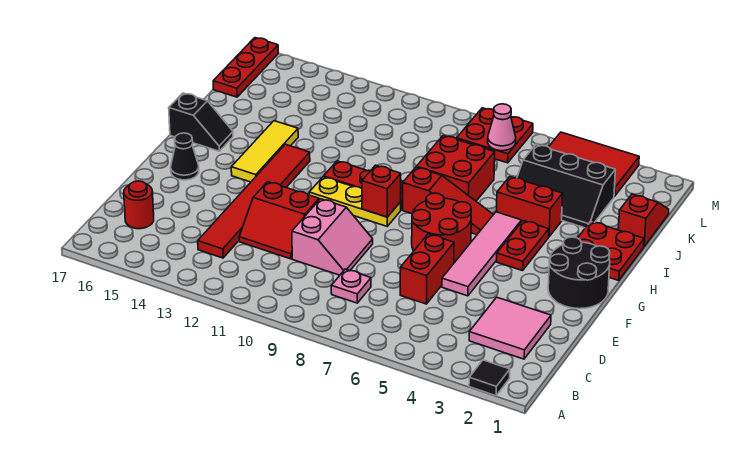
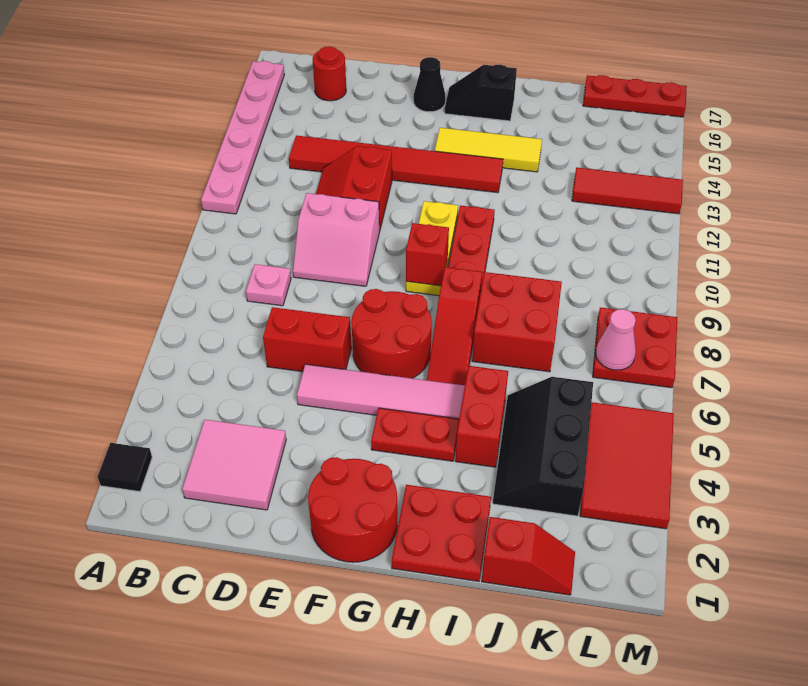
none -> pink 1x6 plate [201,61,284,214]
black 2x2 round brick [548,237,610,309] -> red 2x2 round brick [308,457,397,562]
black 1x2 slope [169,93,233,151] -> black 1x2 slope turned to [445,65,517,121]
none -> red 1x3 tile [572,167,683,214]

